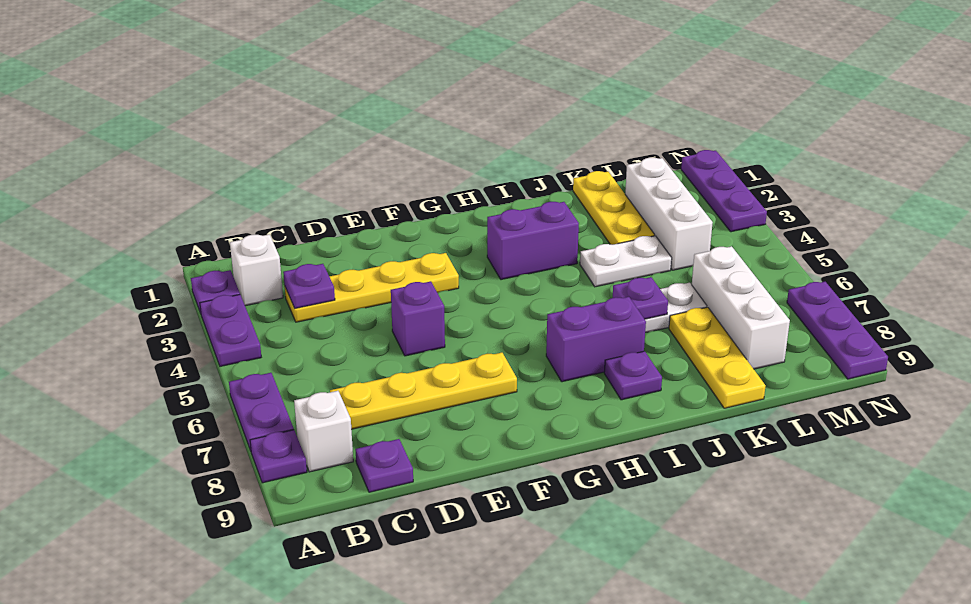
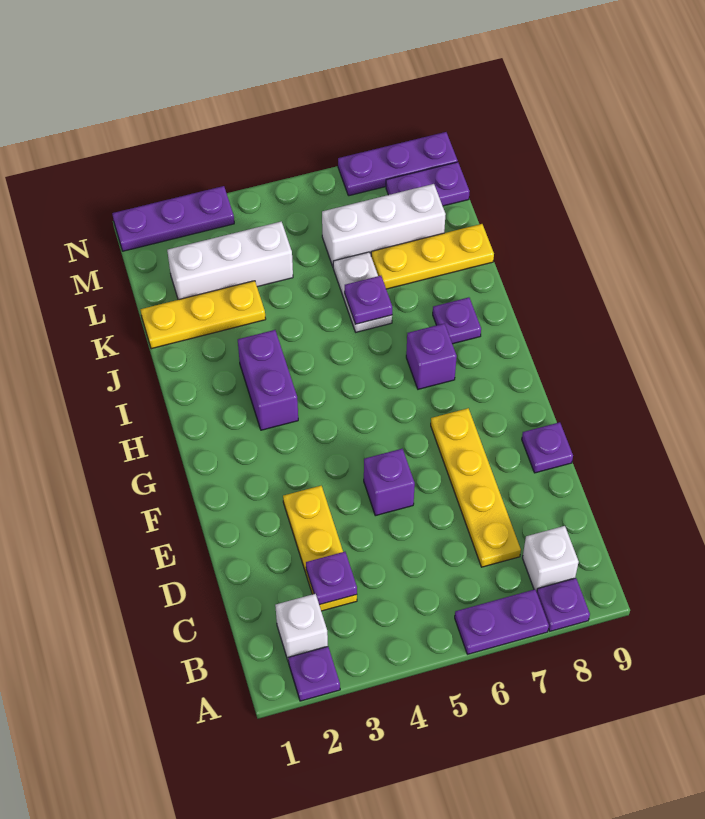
purple 1x2 plate [200,295,261,366] -> purple 1x2 plate moved to [386,162,470,206]
yellow 1x4 plate [285,253,459,322] -> yellow 1x3 plate [283,486,357,611]
purple 1x1 plate [355,439,413,492] -> purple 1x1 plate moved to [522,422,573,473]
purple 1x2 brick [546,297,646,382] -> purple 1x1 brick [406,323,457,389]
white 1x2 plate [580,236,672,287] -> none

